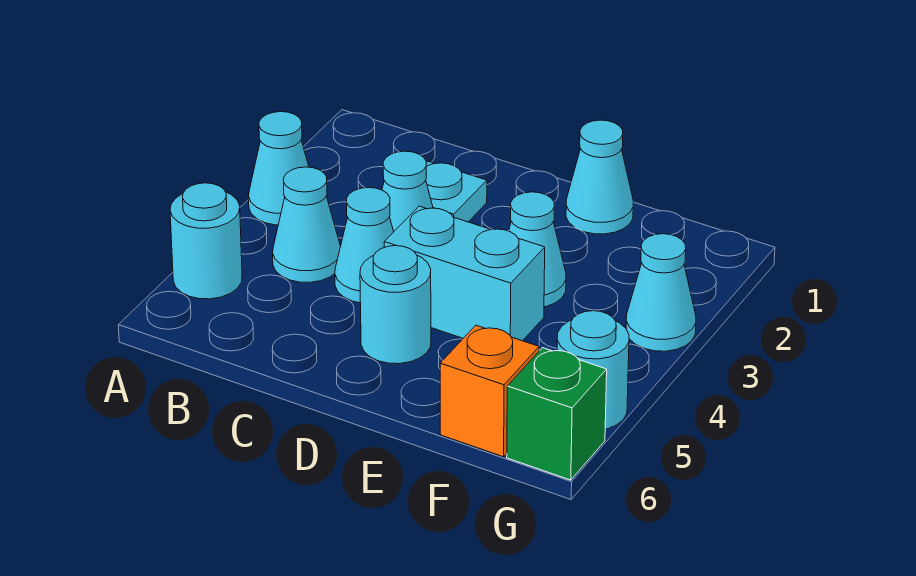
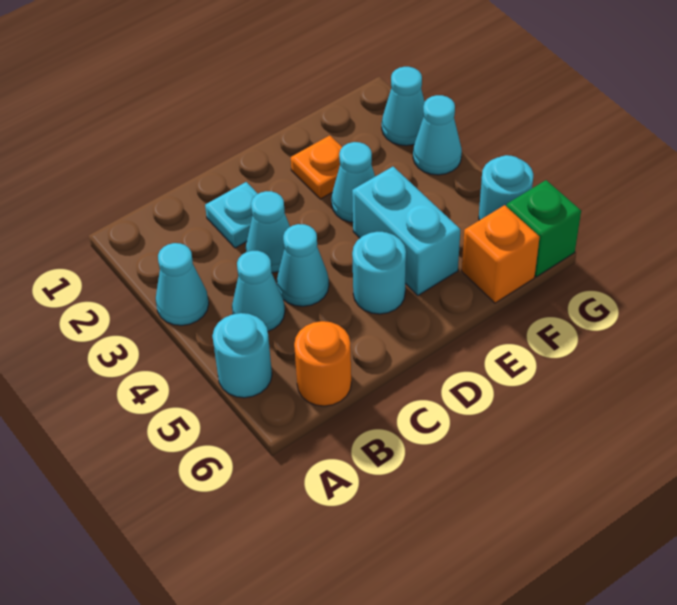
none -> orange 1x1 round brick [294,321,351,406]
cyan 1x2 brick [384,206,545,341] -> cyan 1x2 brick turned to [352,167,460,295]
cyan 1x1 cone [566,120,633,234] -> cyan 1x1 cone moved to [382,67,425,146]
none -> orange 1x1 plate [291,135,342,199]

